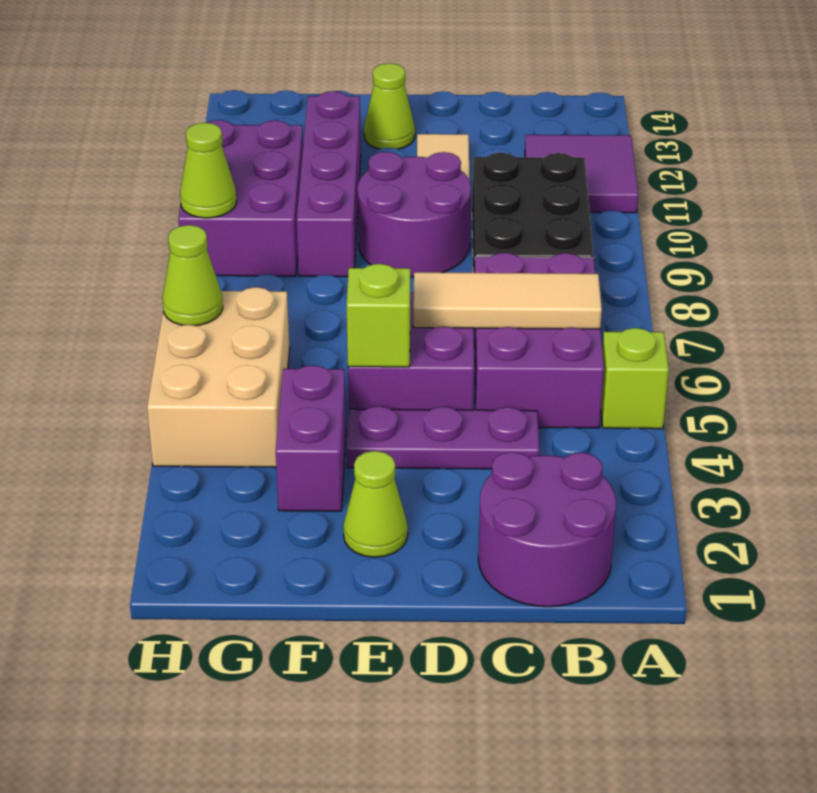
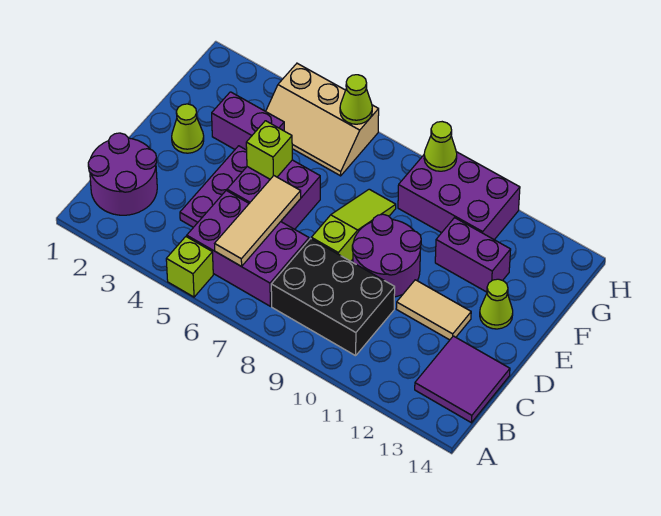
purple 2x2 tile [525,135,638,213] -> purple 2x2 tile moved to [415,336,510,423]
none -> lime 1x3 slope [311,189,396,261]
purple 1x4 brick [297,91,361,277] -> purple 1x2 brick [435,218,511,292]
tan 2x3 brick [147,287,290,467] -> tan 2x3 slope [266,63,379,176]

